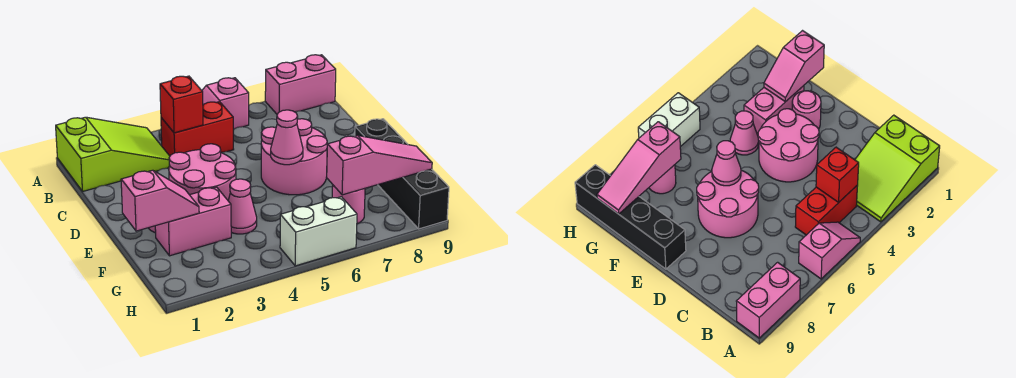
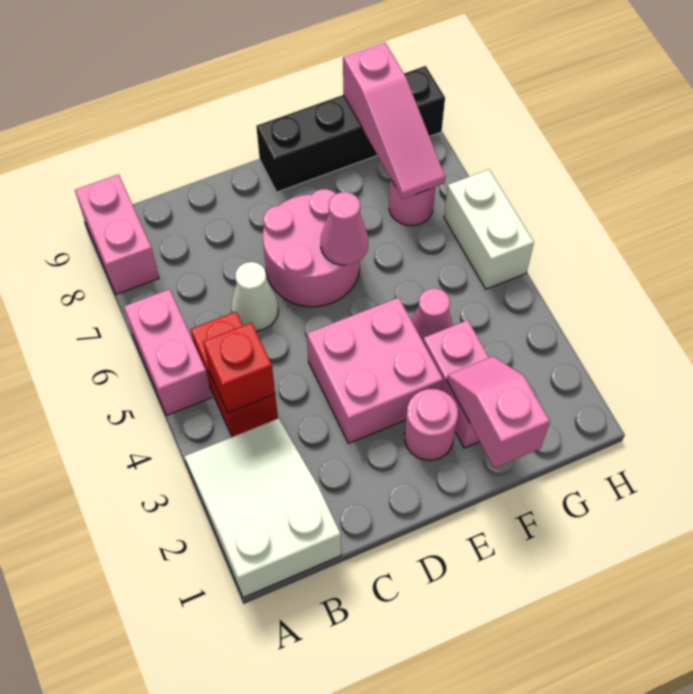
lime 2x3 slope [56,117,170,191] -> white 2x3 slope [184,418,341,598]
pink 1x2 slope [202,78,249,129] -> pink 1x2 brick [124,289,212,415]
none -> white 1x1 cone [231,262,278,331]
pink 2x2 round brick [169,144,236,200] -> pink 2x2 brick [307,298,443,444]
pink 1x3 slope [327,135,432,195] -> pink 1x3 slope turned to [343,43,445,199]

